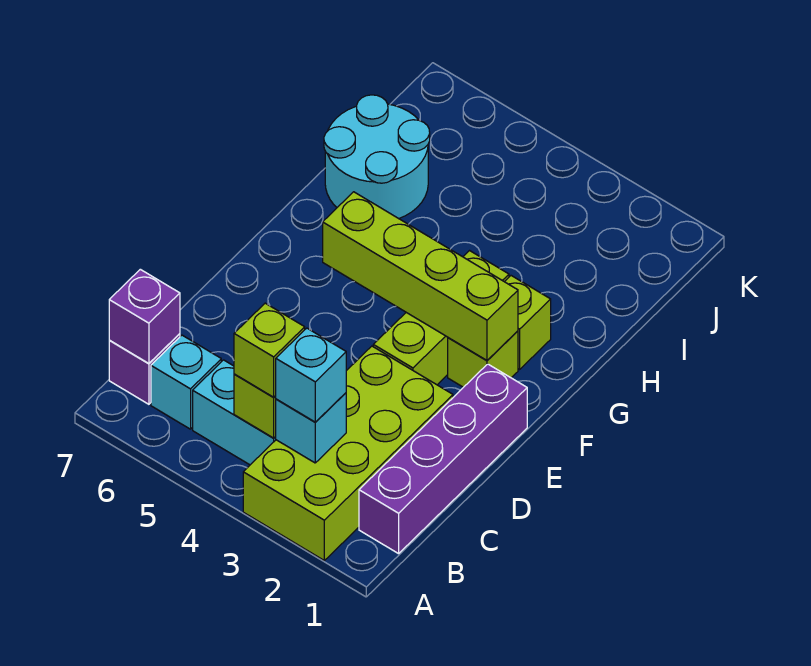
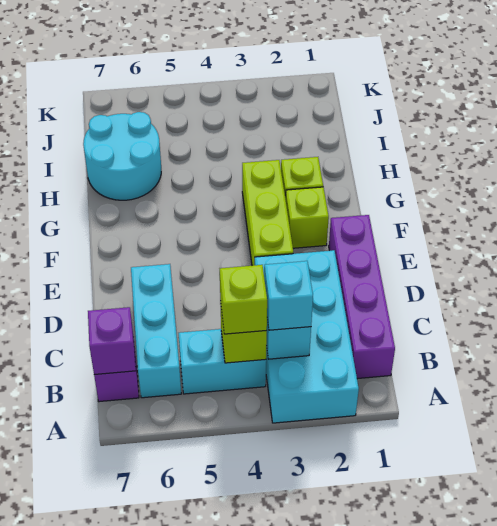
lime 2x4 brick [243,346,453,560] -> cyan 2x4 brick [255,250,359,423]
cyan 1x1 brick [151,335,221,429] -> cyan 1x3 brick [131,264,181,398]
lime 1x4 brick [323,192,518,360] -> none

